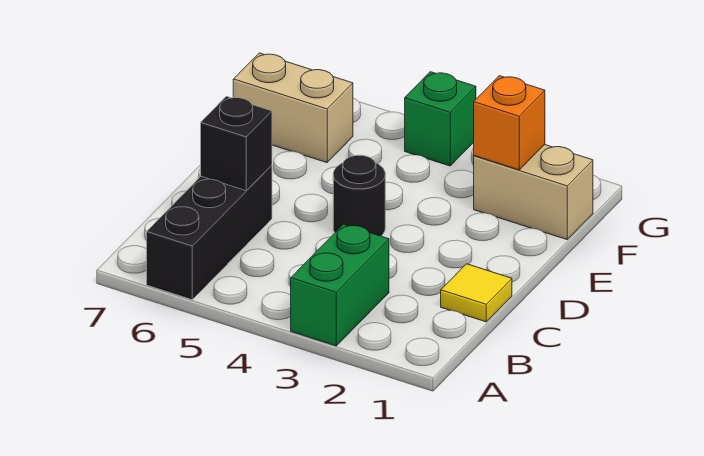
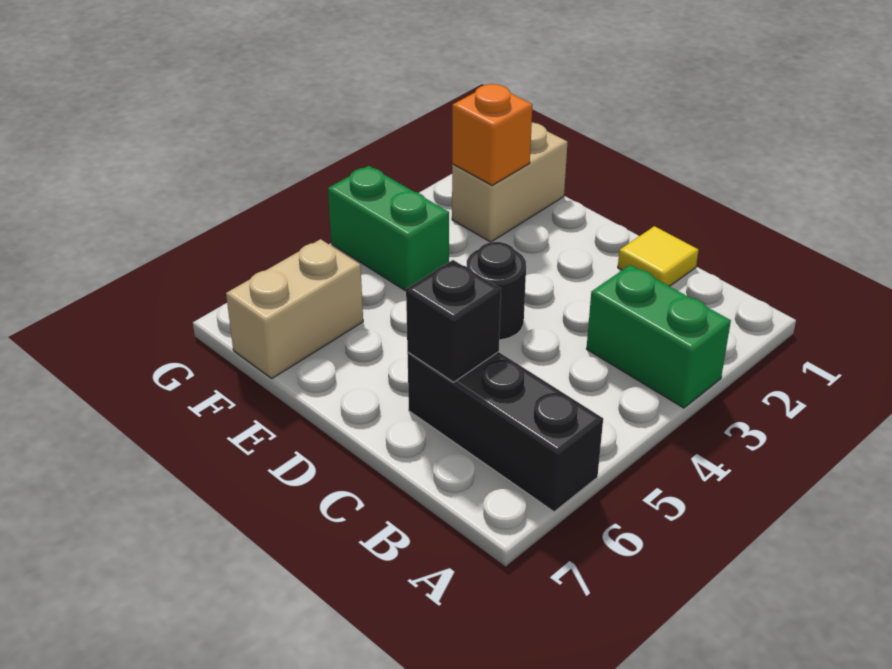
green 1x1 brick [405,72,476,166] -> green 1x2 brick [328,166,449,291]

